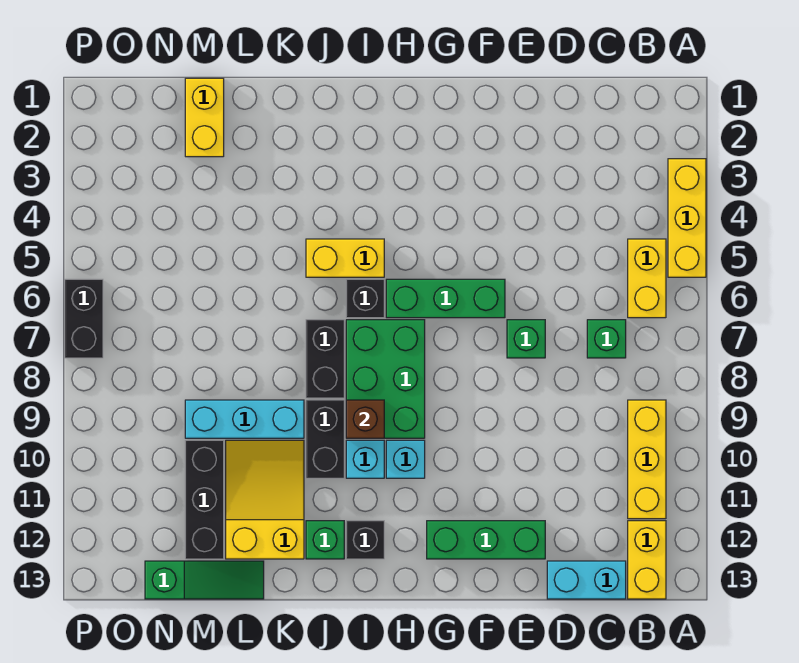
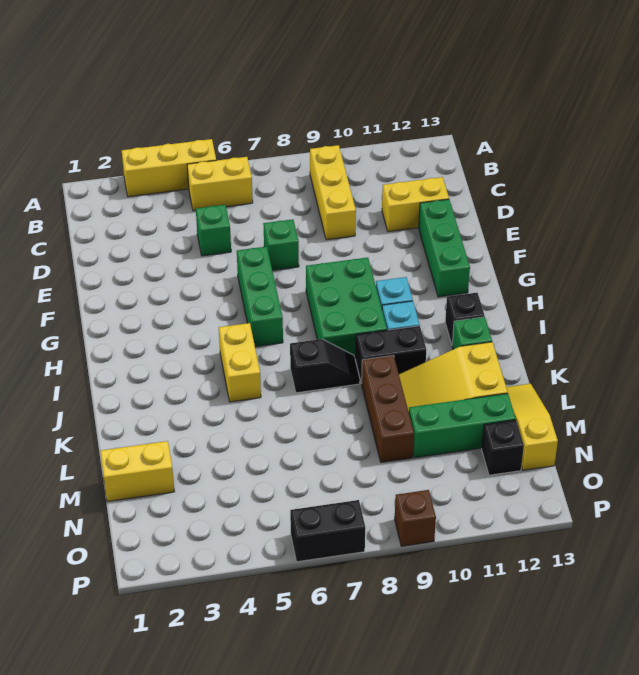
yellow 1x3 brick [628,400,666,519] -> yellow 1x3 brick turned to [310,145,356,240]
yellow 1x2 brick [628,521,666,599] -> yellow 1x2 brick moved to [382,177,449,232]
green 1x1 brick [587,320,626,358] -> green 1x1 brick moved to [196,205,231,256]
cyan 1x2 brick [547,561,626,599] -> none
green 2x3 brick [346,320,425,438] -> green 2x3 brick turned to [306,258,387,358]
black 1x1 brick [346,279,384,318] -> black 1x1 brick moved to [482,420,524,475]
brown 1x1 brick [346,400,384,438] -> brown 1x1 brick moved to [395,490,436,546]
black 1x2 brick [306,320,344,398] -> black 1x2 slope [290,339,360,393]
cyan 1x3 brick [185,400,304,438] -> brown 1x3 brick [362,356,414,462]
green 1x3 slope [145,561,264,599] -> yellow 1x3 slope [506,384,558,470]
black 1x3 brick [185,440,224,559] -> green 1x3 brick [409,394,516,458]

